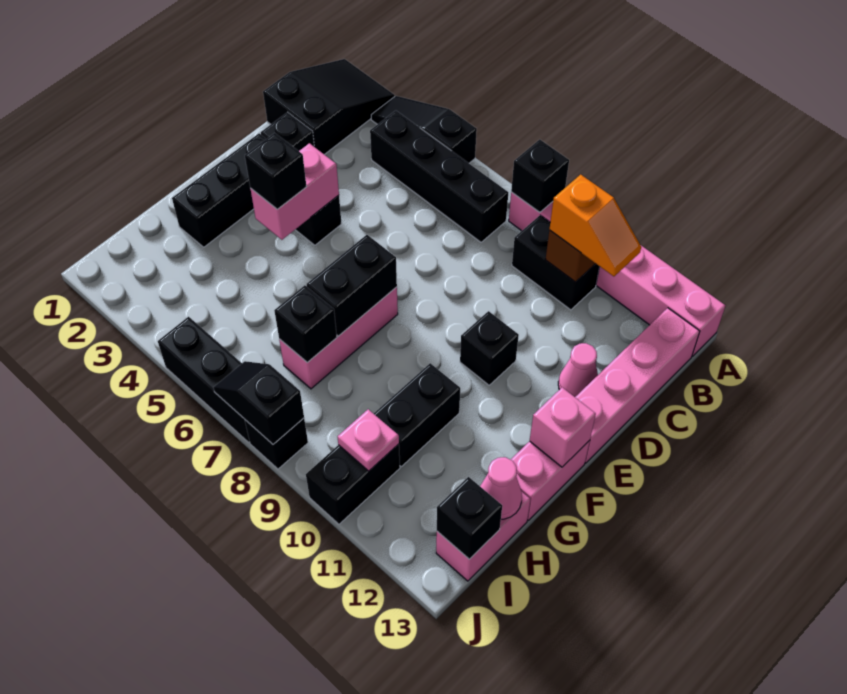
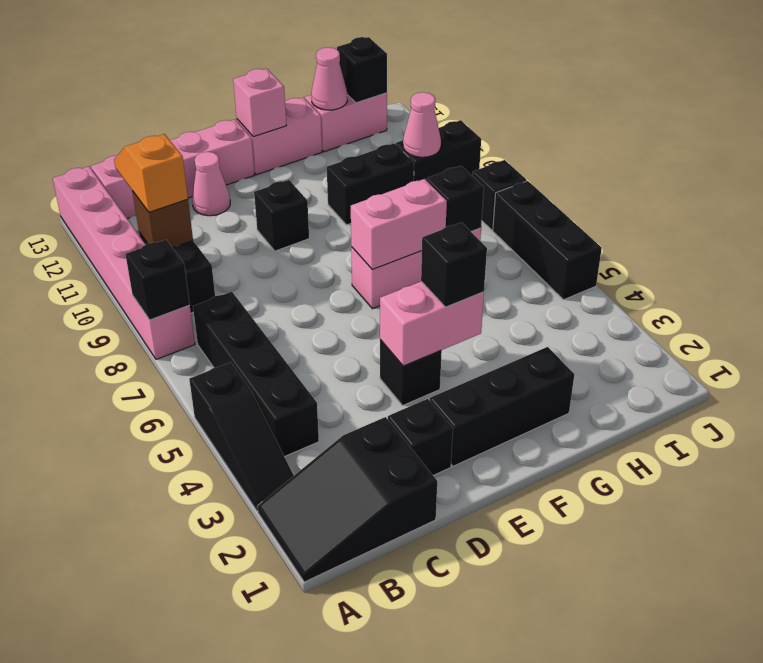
black 1x2 brick [307,235,397,336] -> pink 1x2 brick [351,179,447,269]
pink 1x1 plate [338,409,399,471] -> pink 1x1 cone [403,92,441,157]
black 1x2 slope [213,361,304,444] -> none

